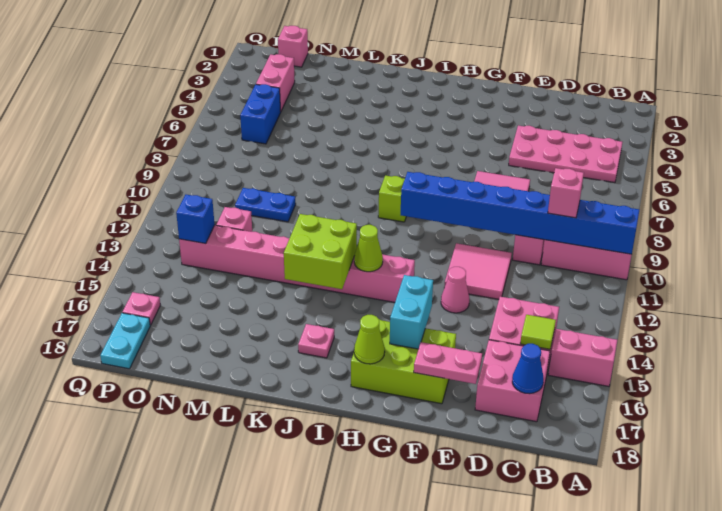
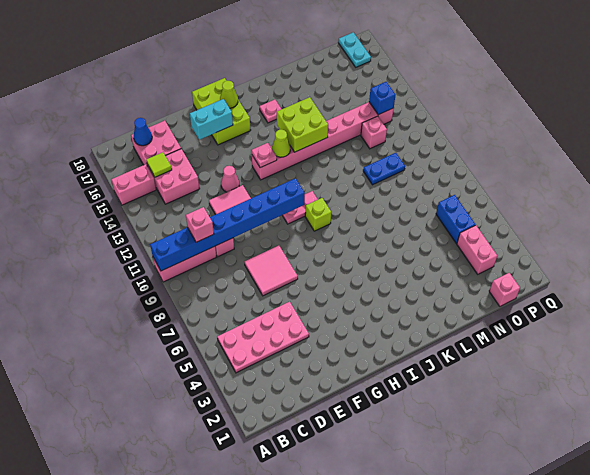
pink 1x2 plate [414,342,482,384] -> pink 1x2 plate moved to [282,191,318,224]
lime 2x3 brick [351,319,456,404] -> lime 2x3 brick turned to [192,78,251,145]
cyan 1x2 brick [390,275,433,349] -> cyan 1x2 brick turned to [190,99,233,140]
pink 1x1 plate [122,292,160,325] -> pink 1x1 plate moved to [251,143,277,168]

